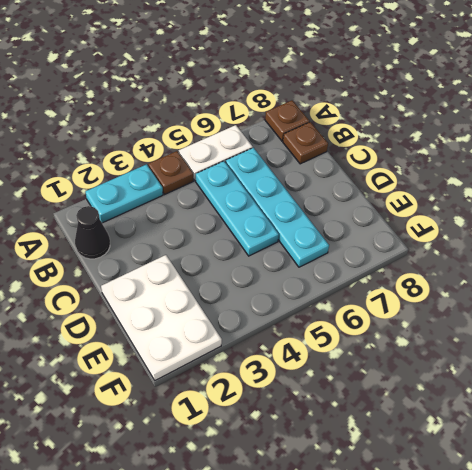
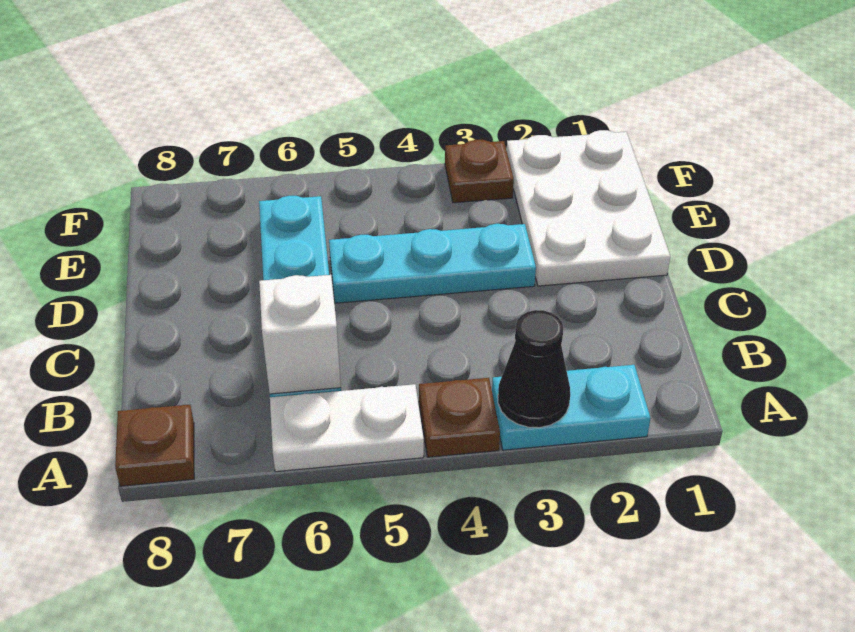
black 1x1 cone [75,206,110,259] -> black 1x1 cone moved to [498,310,570,428]
cyan 1x3 plate [196,161,279,256] -> cyan 1x3 plate turned to [329,224,536,303]
none -> white 1x1 brick [259,275,341,394]
brown 1x1 plate [283,122,328,164] -> brown 1x1 plate moved to [445,140,514,203]

